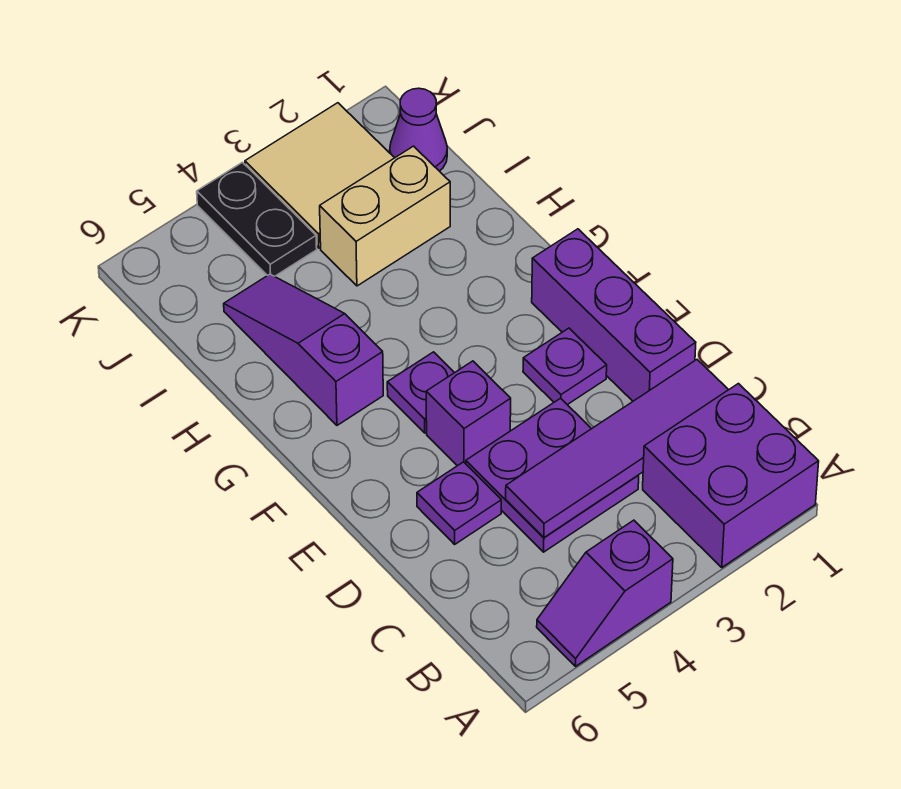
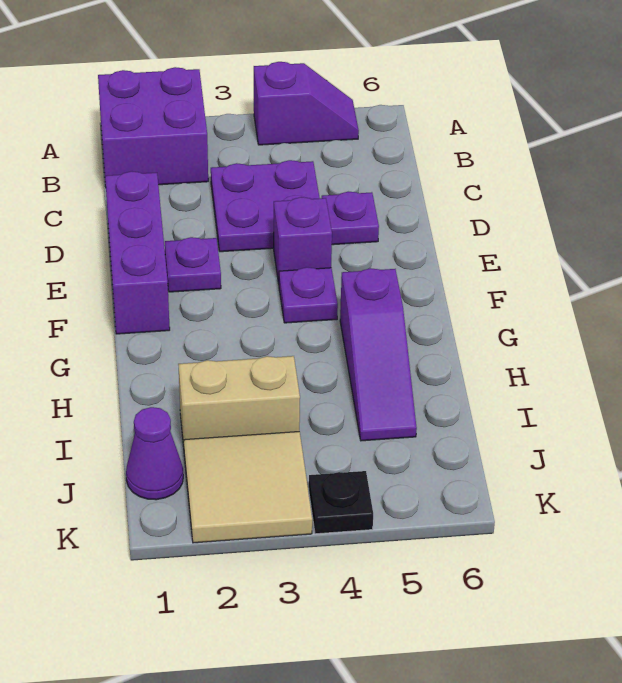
purple 1x4 tile [506,360,728,537] -> none
black 1x2 plate [197,162,317,276] -> black 1x1 plate [309,471,373,534]

